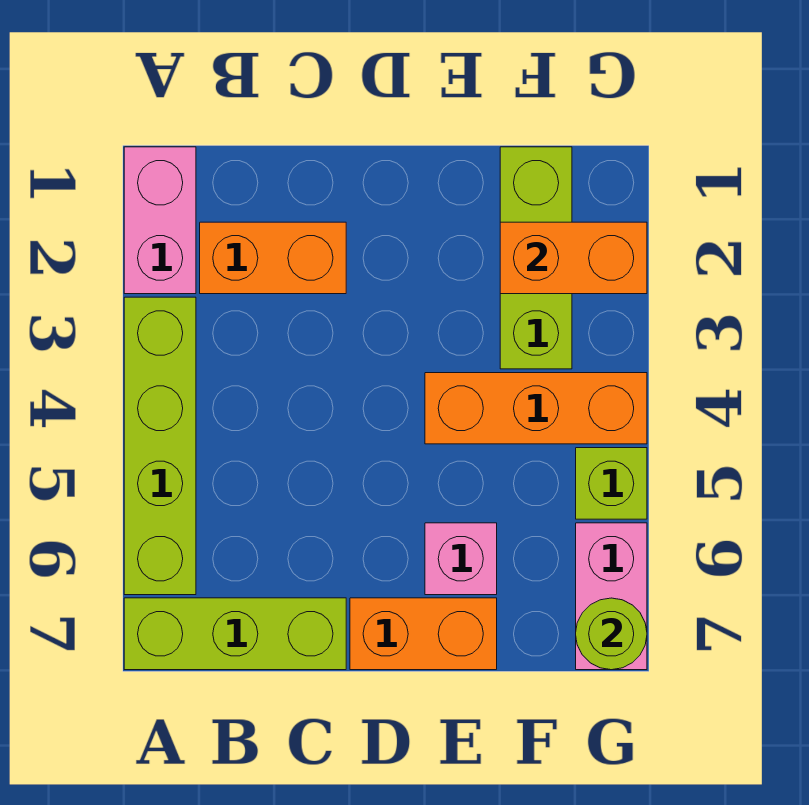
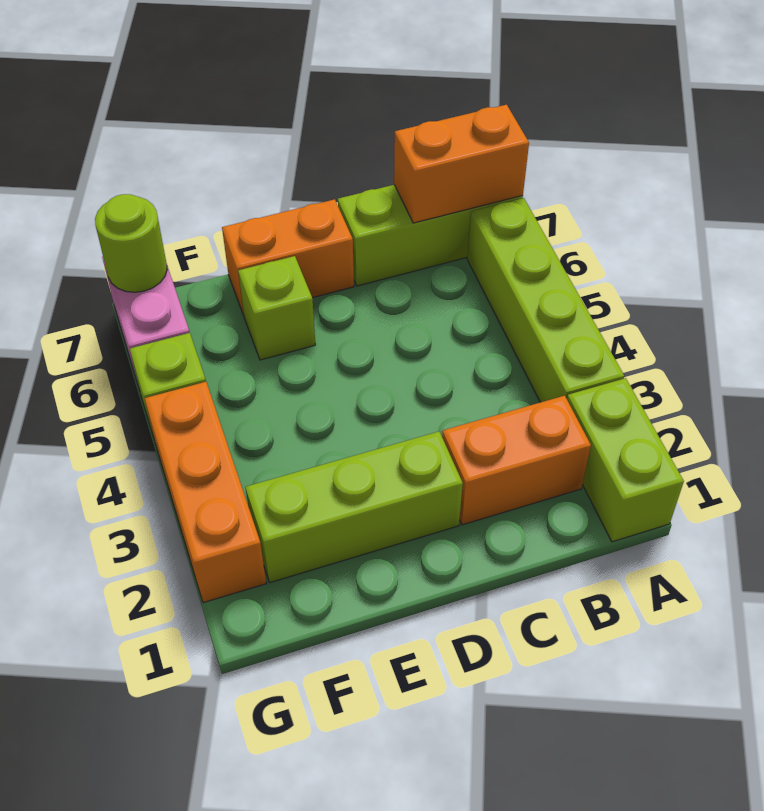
pink 1x2 brick [124,147,196,294] -> lime 1x2 brick [567,378,684,542]
orange 1x3 brick [425,373,647,444] -> orange 1x3 brick turned to [144,382,266,603]
pink 1x1 brick [425,523,497,595] -> lime 1x1 brick [238,256,315,360]
lime 1x3 brick [500,147,572,369] -> lime 1x3 brick turned to [245,432,463,583]
orange 1x2 brick [500,222,647,294] -> orange 1x2 brick moved to [394,105,529,223]

